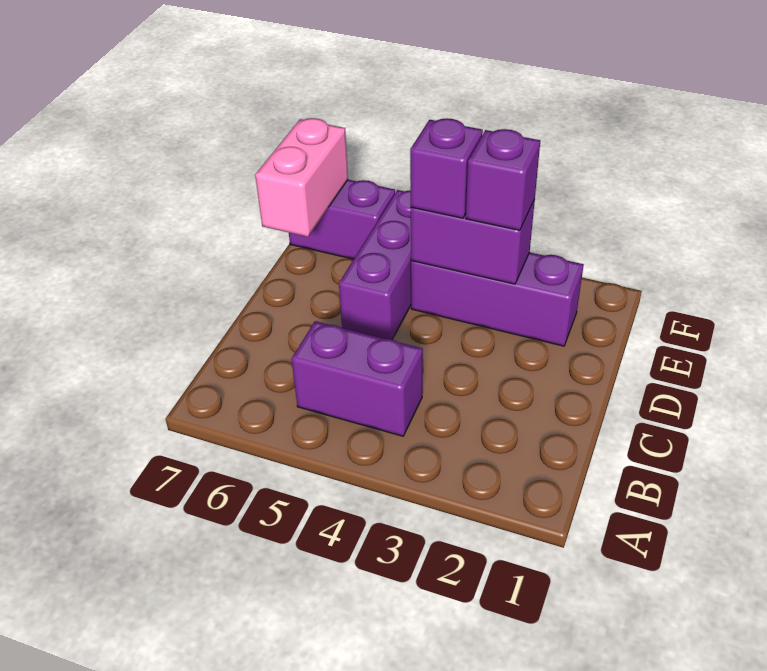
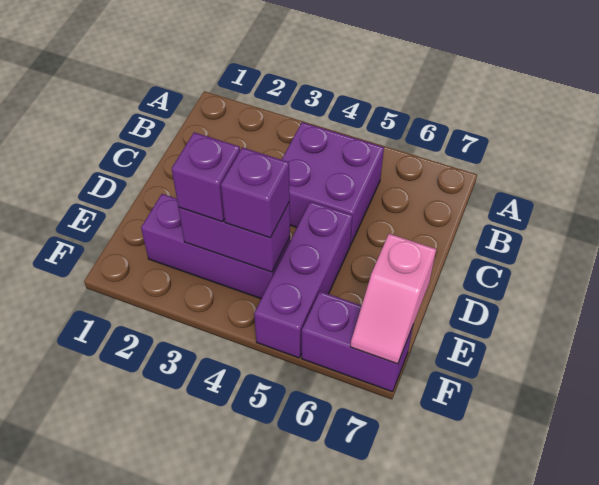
purple 1x2 brick [292,321,423,436] -> purple 2x2 brick [282,122,384,245]
pink 1x2 brick [255,118,348,237] -> pink 1x2 slope [350,234,436,364]

